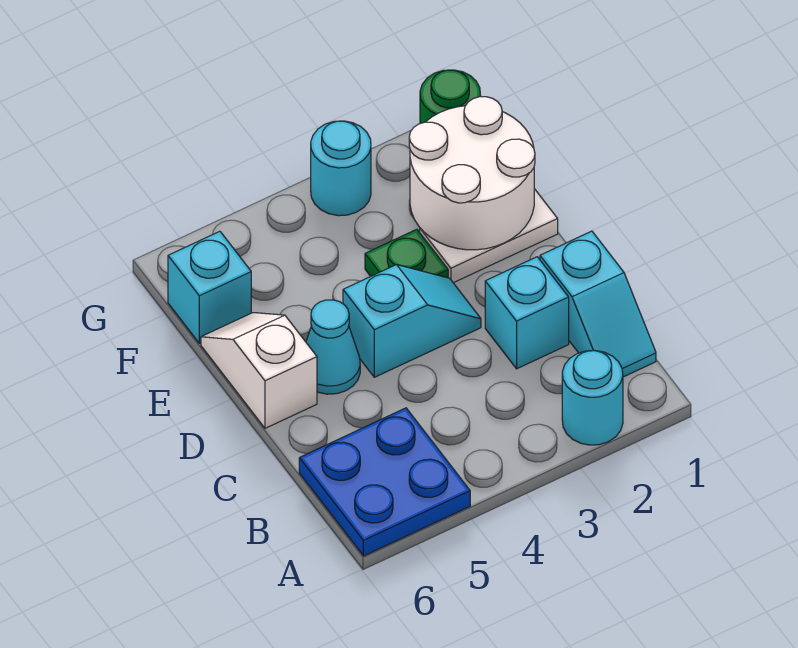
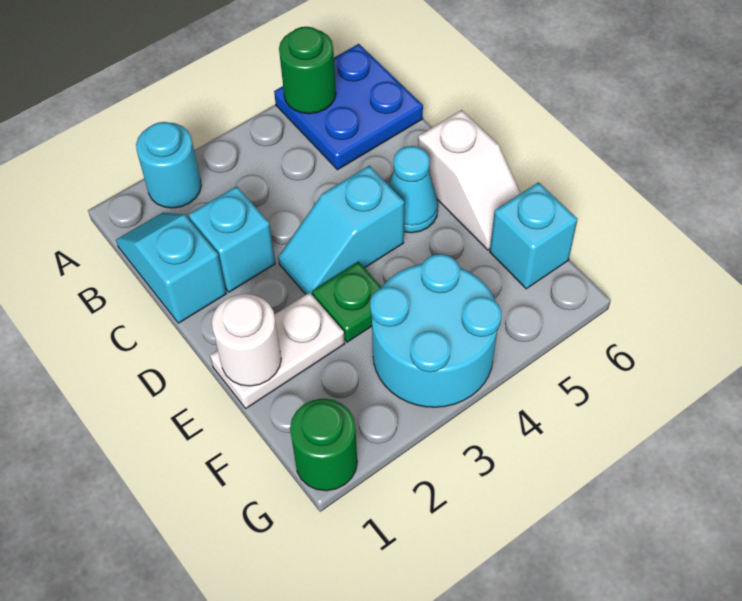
none -> green 1x1 round brick [279,27,336,114]
white 2x2 round brick [409,96,535,250] -> white 1x1 round brick [212,294,281,386]
cyan 1x1 round brick [311,121,371,216] -> cyan 2x2 round brick [370,254,501,407]

